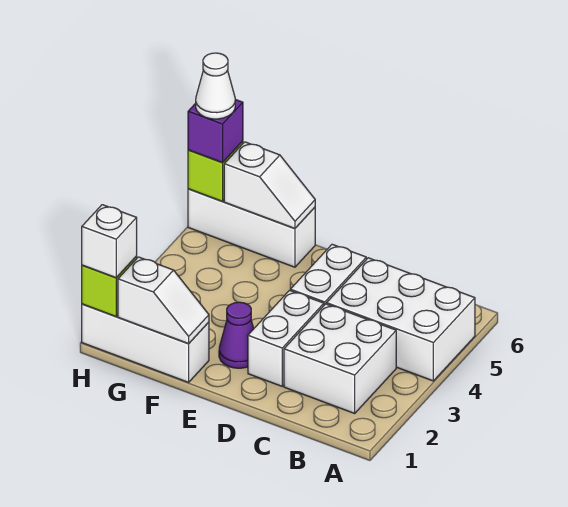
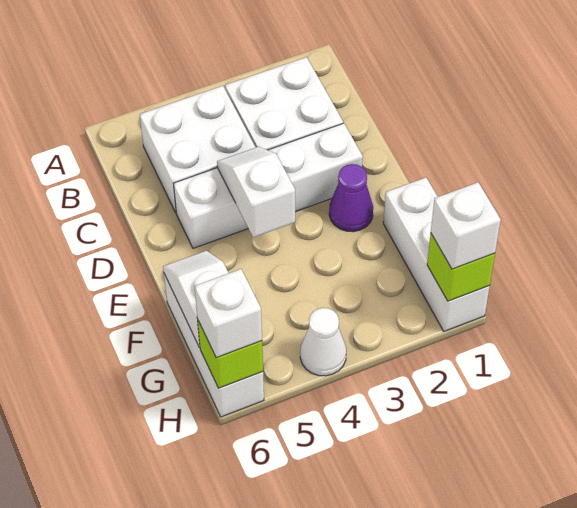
white 2x3 brick [327,258,475,381] -> white 2x2 brick [140,86,256,212]
white 1x2 slope [118,257,209,344] -> white 1x2 slope moved to [217,147,295,237]
purple 1x1 brick [188,99,243,162] -> white 1x1 brick [195,269,262,358]
white 1x1 cone [196,53,235,119] -> white 1x1 cone moved to [300,308,346,376]

